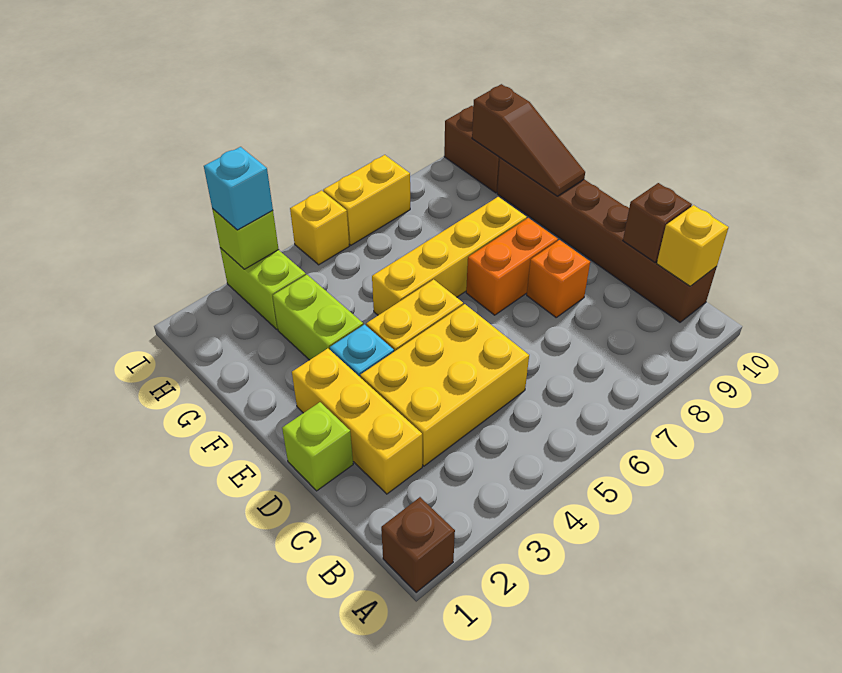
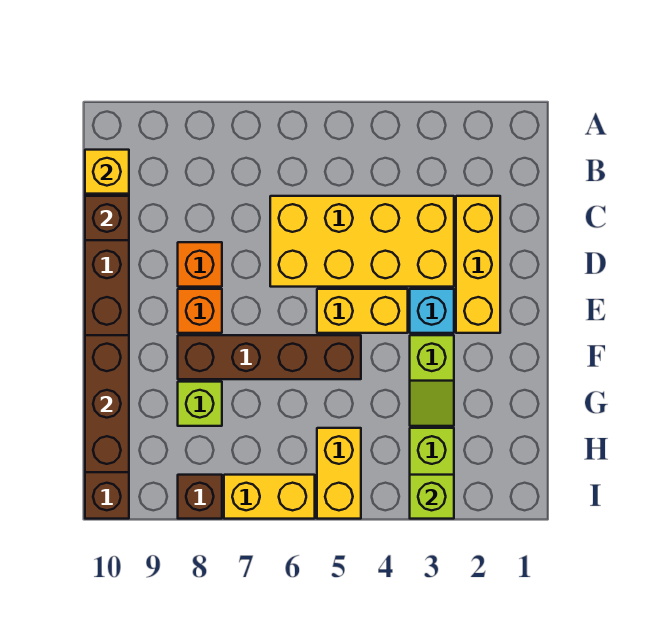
brown 1x1 brick [381,497,455,592] -> brown 1x1 brick moved to [178,475,222,519]
yellow 2x3 brick [360,304,529,466] -> yellow 2x4 brick [270,196,454,287]
lime 1x1 brick [282,402,353,491] -> lime 1x1 brick moved to [178,382,222,426]
orange 1x2 brick [466,218,558,315] -> orange 1x1 brick [178,289,222,333]
lime 1x2 brick [273,275,363,360] -> lime 1x2 slope [410,335,454,426]
yellow 1x4 brick [372,197,527,315] -> brown 1x4 brick [178,335,361,379]
brown 1x3 slope [472,84,585,196] -> brown 1x3 brick [85,335,129,472]
cyan 1x1 brick [204,147,273,230] -> none
yellow 1x1 brick [290,191,349,265] -> yellow 1x2 brick [317,428,361,519]

